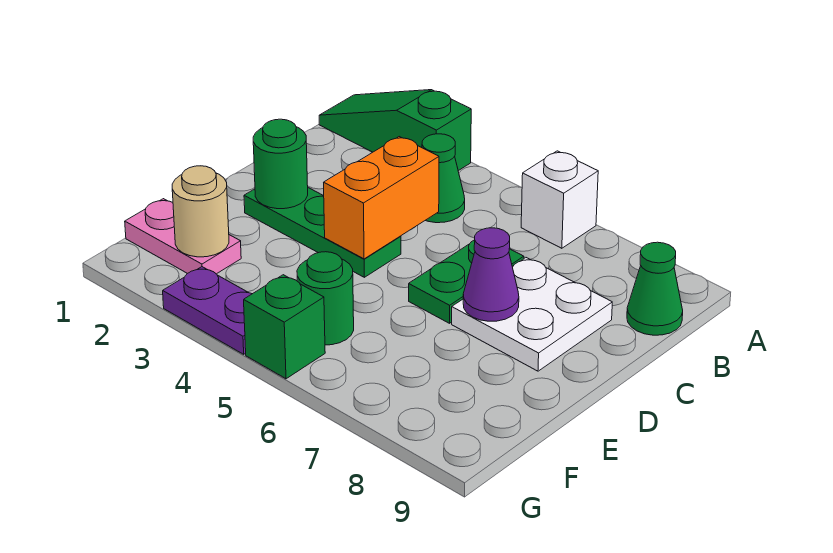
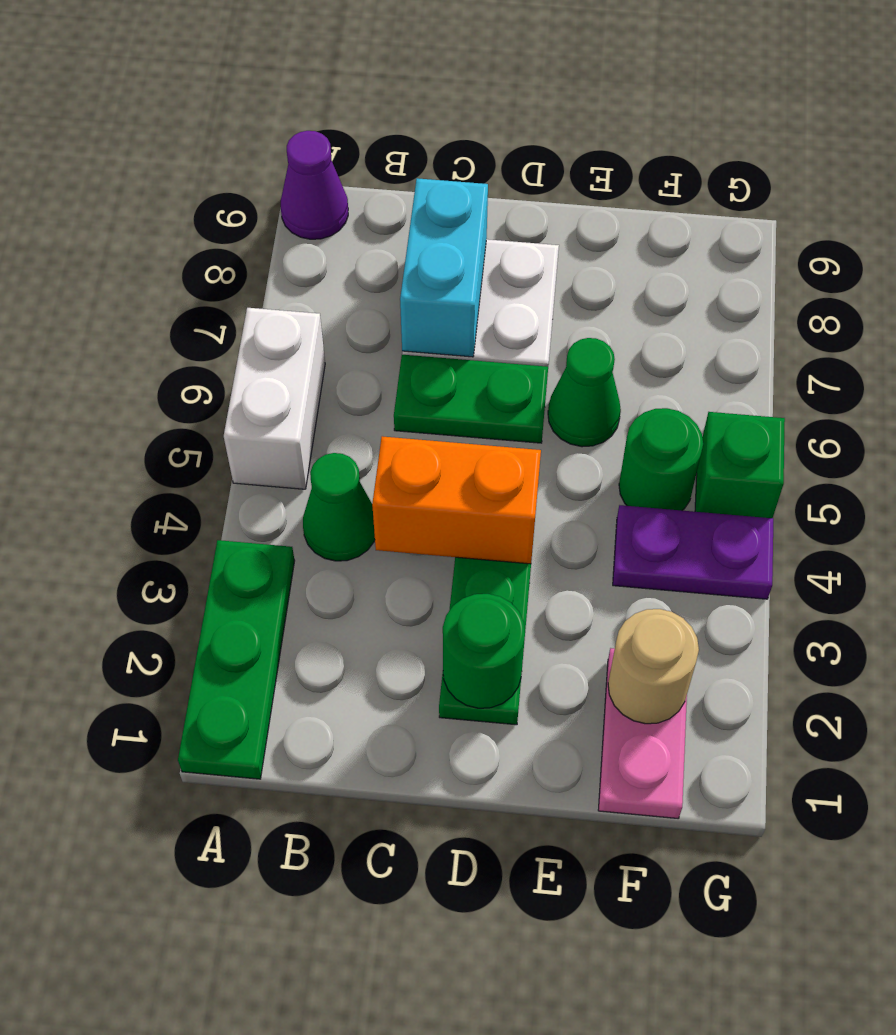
green 1x3 slope [319,90,471,171] -> green 1x3 plate [178,540,295,779]
white 1x1 brick [521,151,598,248] -> white 1x2 brick [224,308,325,489]
green 1x1 cone [627,242,683,335] -> green 1x1 cone moved to [548,338,621,447]
none -> cyan 1x2 brick [400,178,488,357]
purple 1x1 cone [463,228,519,321] -> purple 1x1 cone moved to [281,131,348,239]
purple 1x2 plate [163,267,251,354] -> purple 1x2 plate turned to [613,505,773,599]

